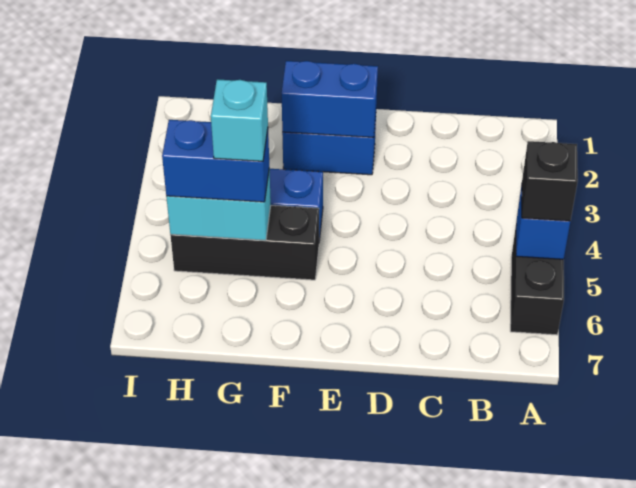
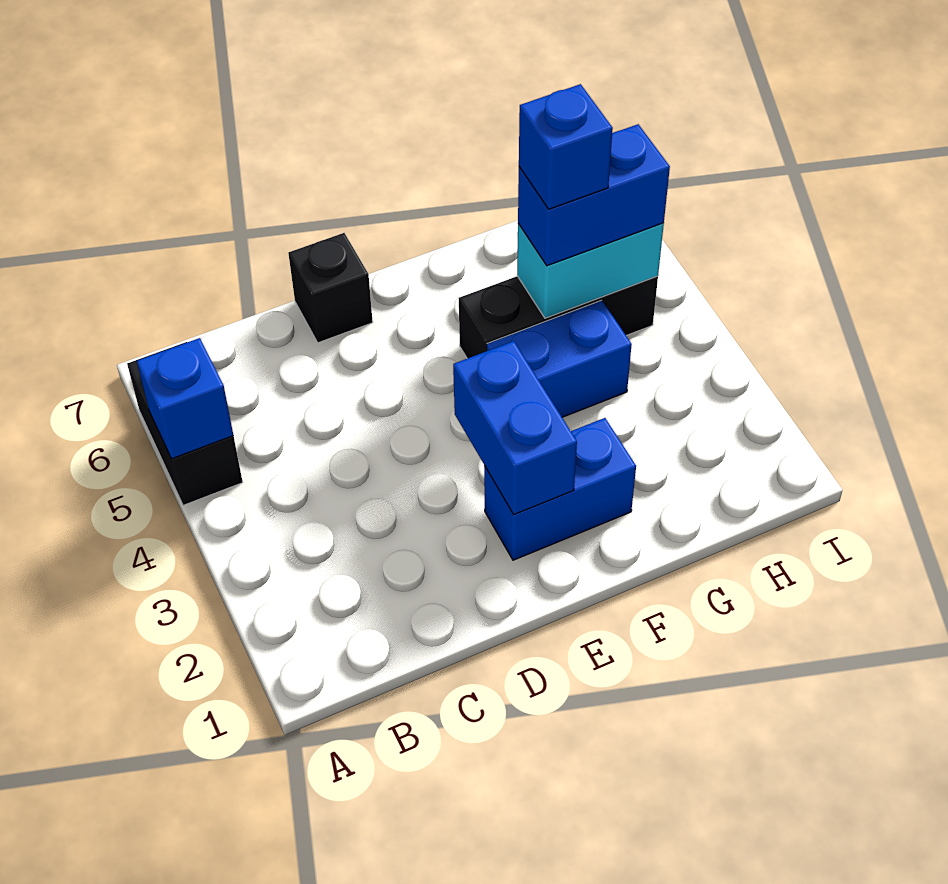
black 1x1 brick [522,141,578,221] -> black 1x1 brick moved to [288,233,373,343]
blue 1x2 brick [282,61,378,138] -> blue 1x2 brick turned to [453,341,577,514]
cyan 1x1 brick [211,79,268,161] -> blue 1x1 brick [519,84,613,209]

